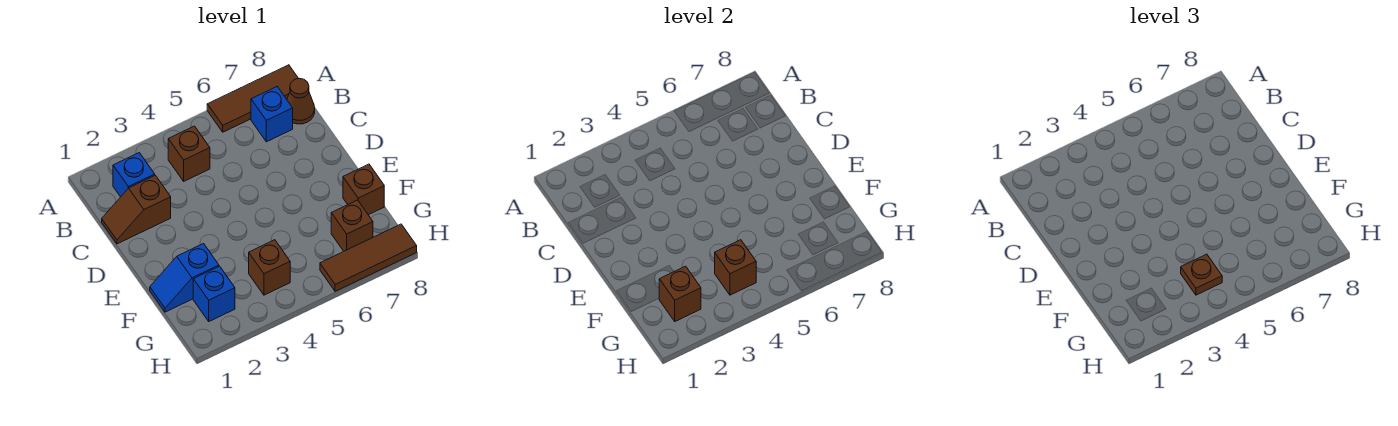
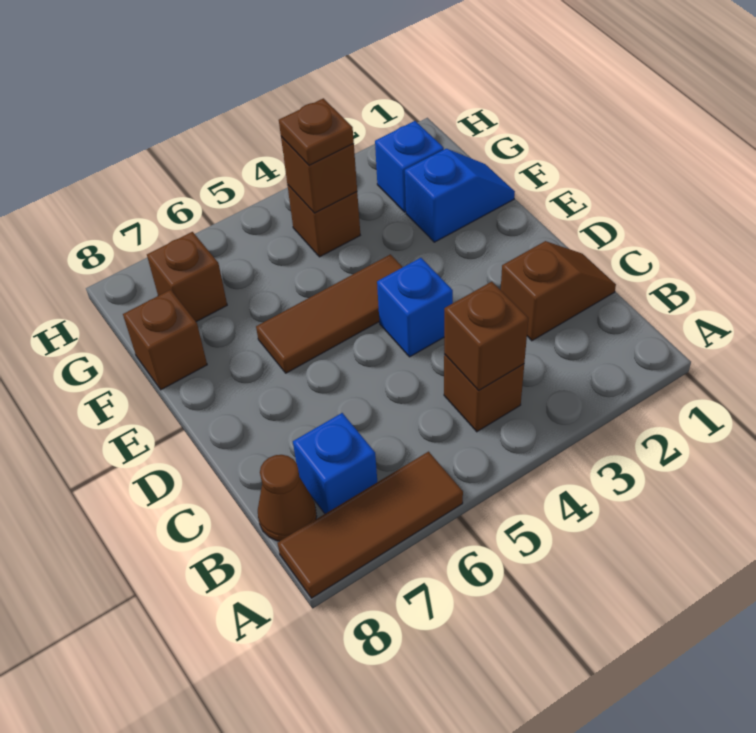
blue 1x1 brick [113,153,155,197] -> blue 1x1 brick moved to [377,258,453,357]
brown 1x1 brick [659,266,701,321] -> brown 1x1 brick moved to [444,282,528,391]
brown 1x3 tile [320,224,417,291] -> brown 1x3 tile moved to [256,254,402,373]

